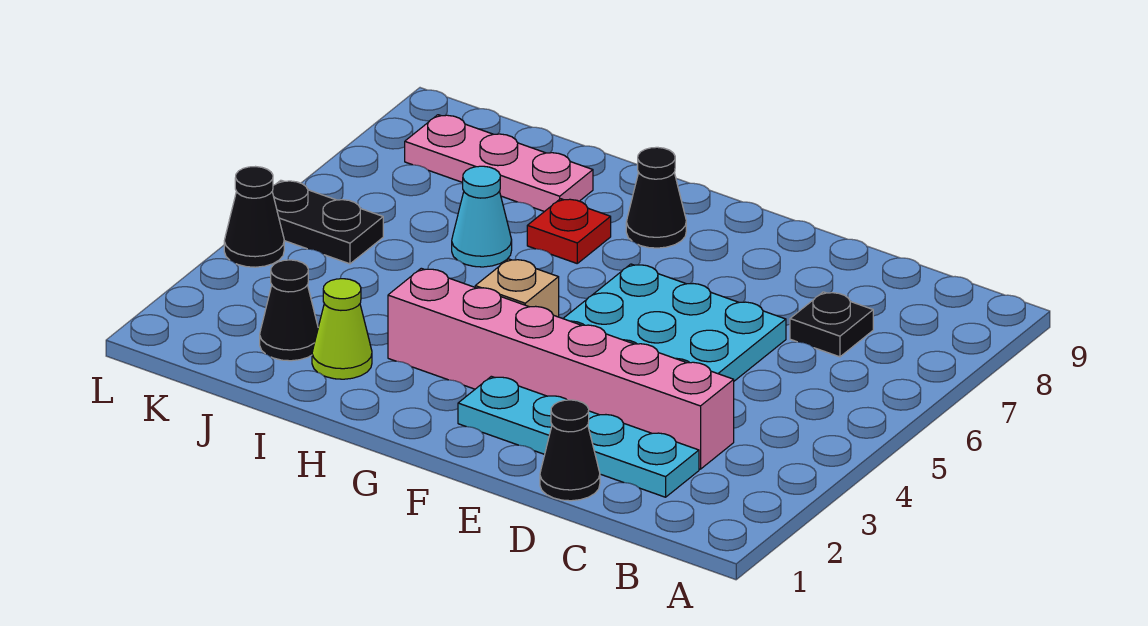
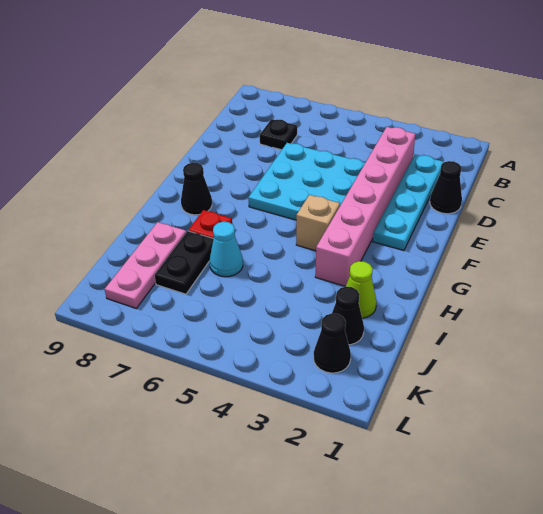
black 1x2 plate [272,180,383,264] -> black 1x2 plate moved to [155,231,213,294]
black 1x1 cone [224,167,284,267] -> black 1x1 cone moved to [313,313,351,373]

